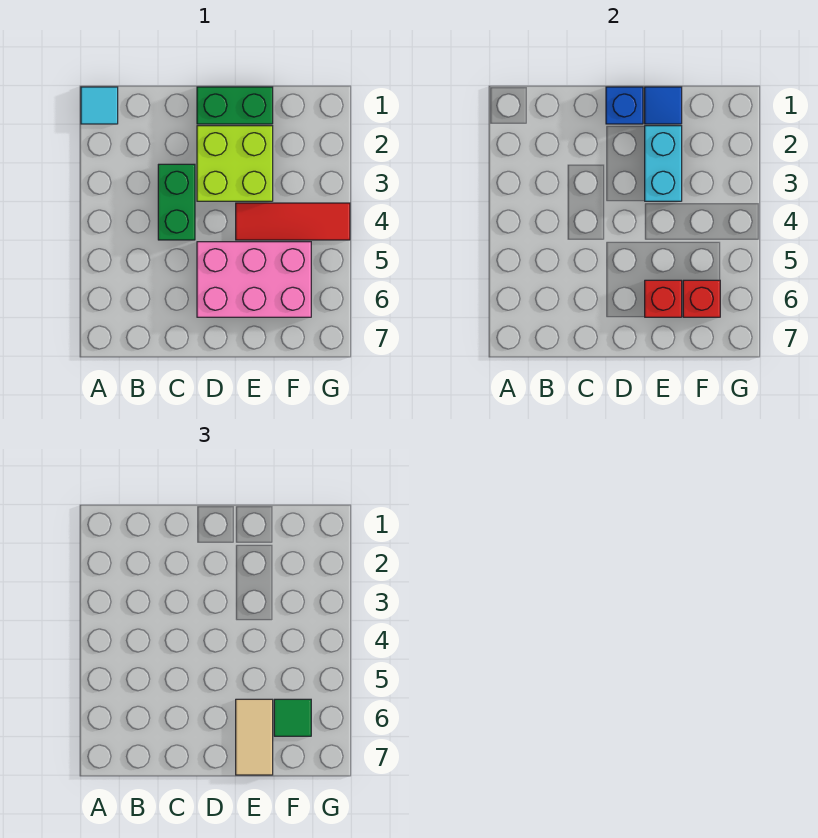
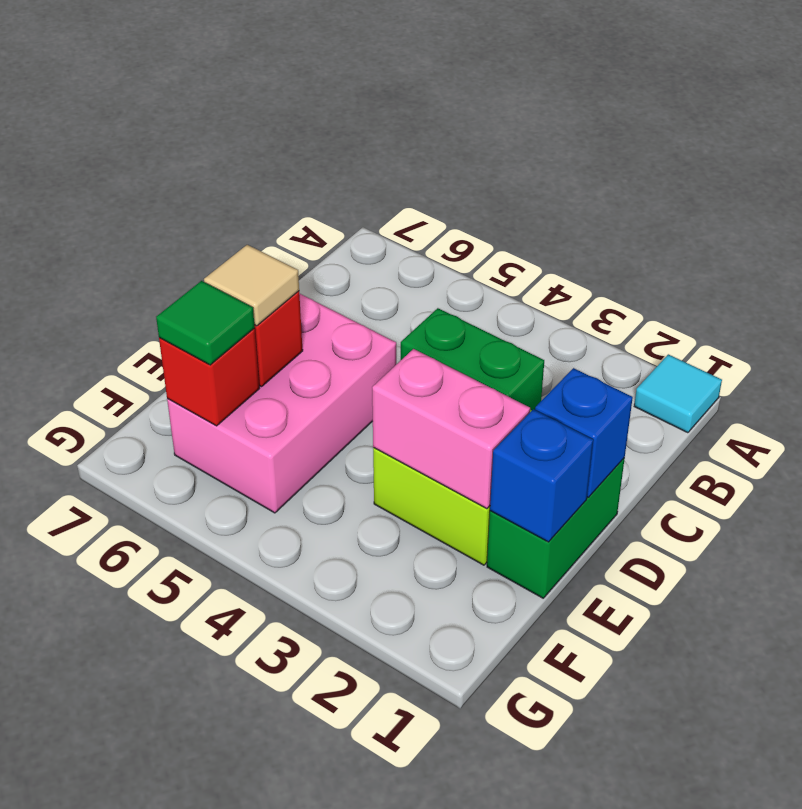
blue 1x1 tile [645,87,682,124] -> blue 1x1 brick [490,409,593,542]
cyan 1x2 brick [645,126,682,201] -> pink 1x2 brick [372,349,530,509]
red 1x3 tile [236,203,350,240] -> none
tan 1x2 tile [236,699,273,775] -> tan 1x1 tile [204,245,299,326]

